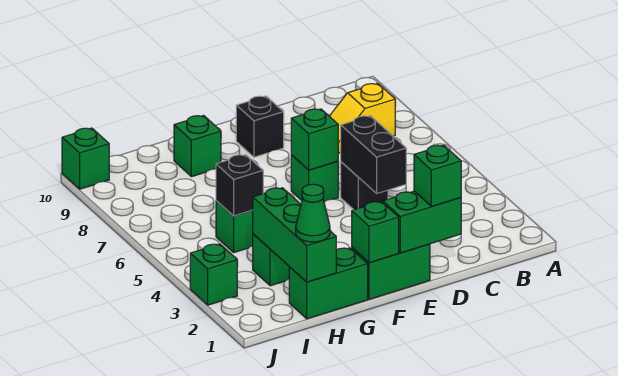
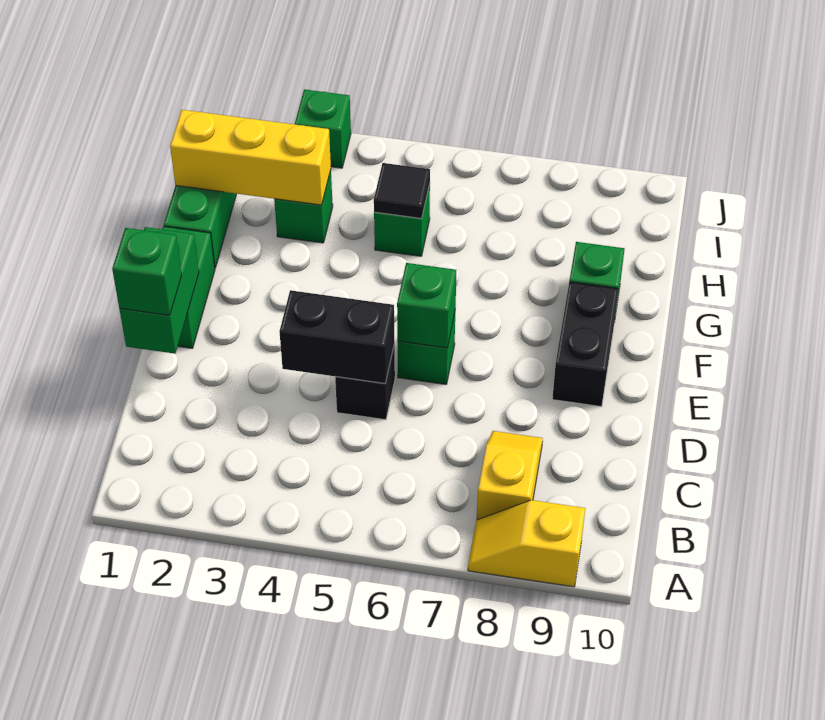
none -> yellow 1x2 slope [468,500,585,587]
black 1x1 brick [236,96,284,157] -> black 1x2 brick [552,282,618,407]
green 1x1 brick [352,201,399,263] -> none
green 1x3 brick [253,188,336,282] -> yellow 1x3 brick [170,110,331,205]
green 1x1 cone [296,184,330,242] -> none
black 1x1 brick [216,155,263,216] -> black 1x1 tile [374,163,430,219]
green 1x1 brick [62,128,109,189] -> none

